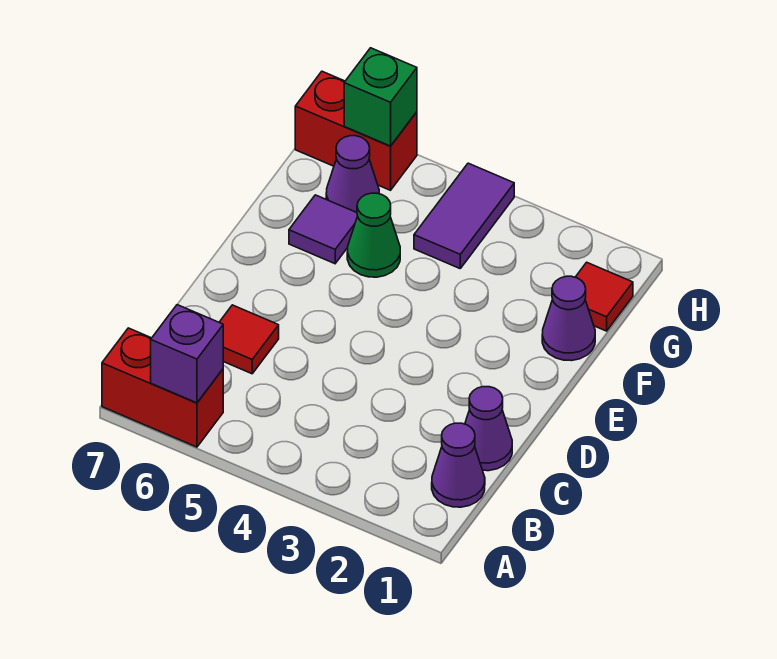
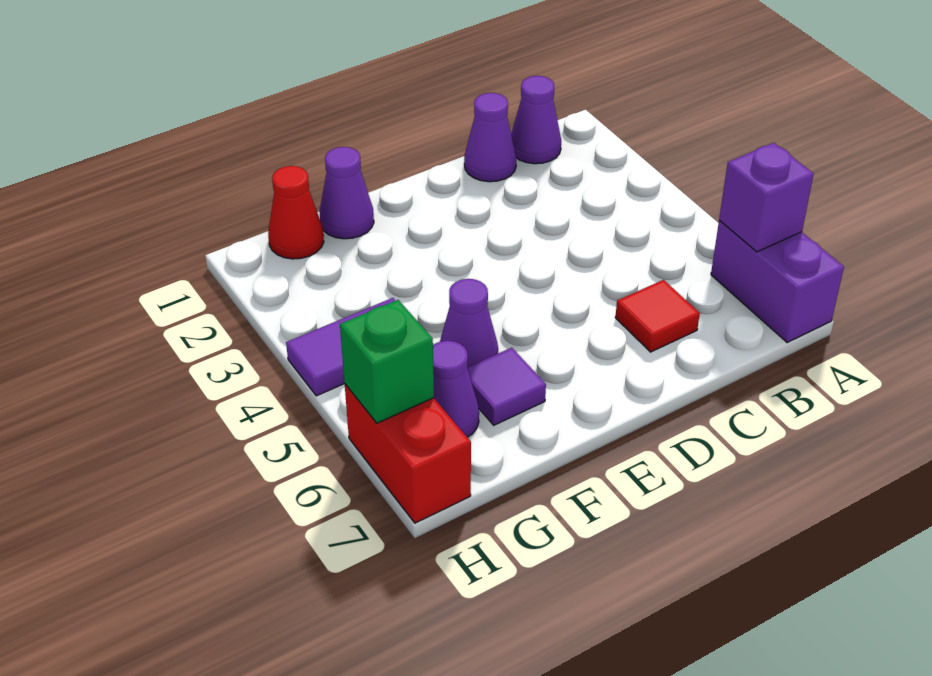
red 1x2 brick [102,328,223,447] -> purple 1x2 brick [711,220,844,342]
green 1x1 cone [347,193,400,277] -> purple 1x1 cone [440,279,498,367]
red 1x1 tile [576,262,633,331] -> red 1x1 cone [268,166,324,259]

